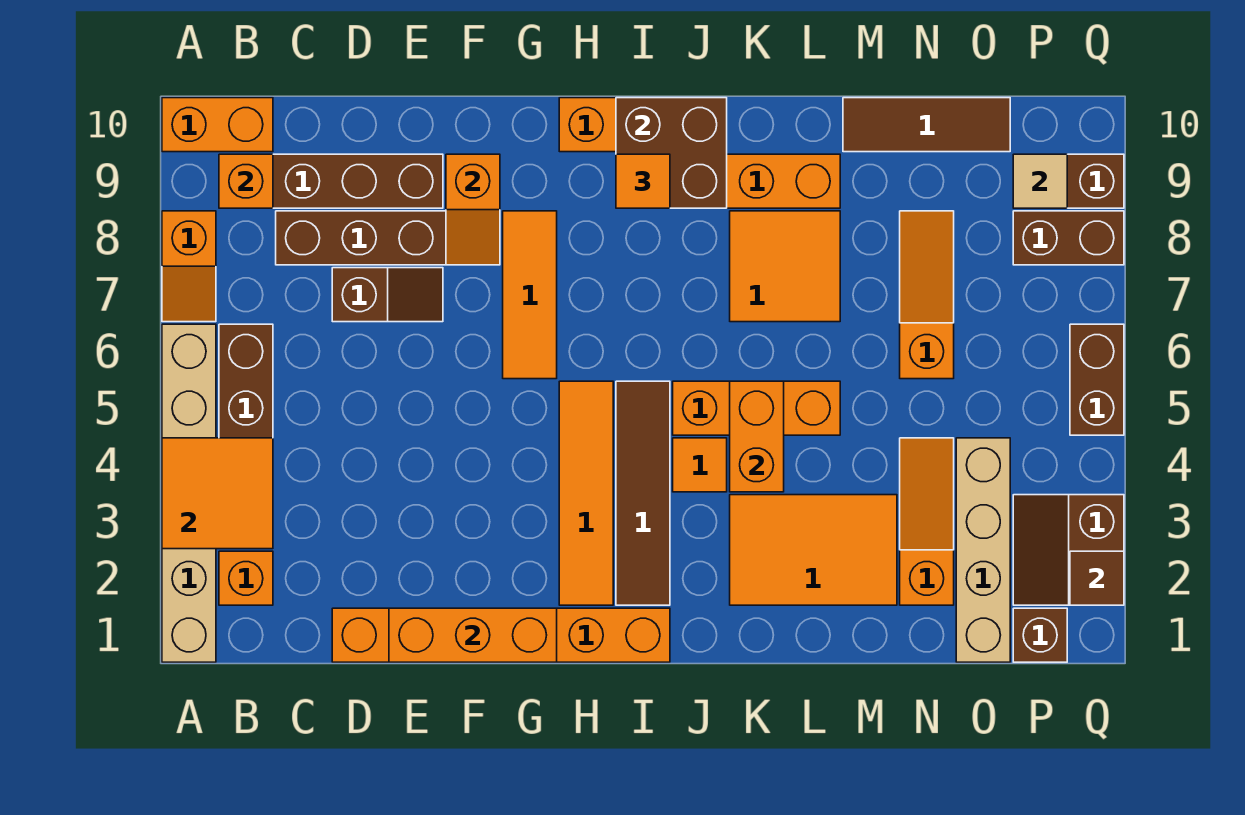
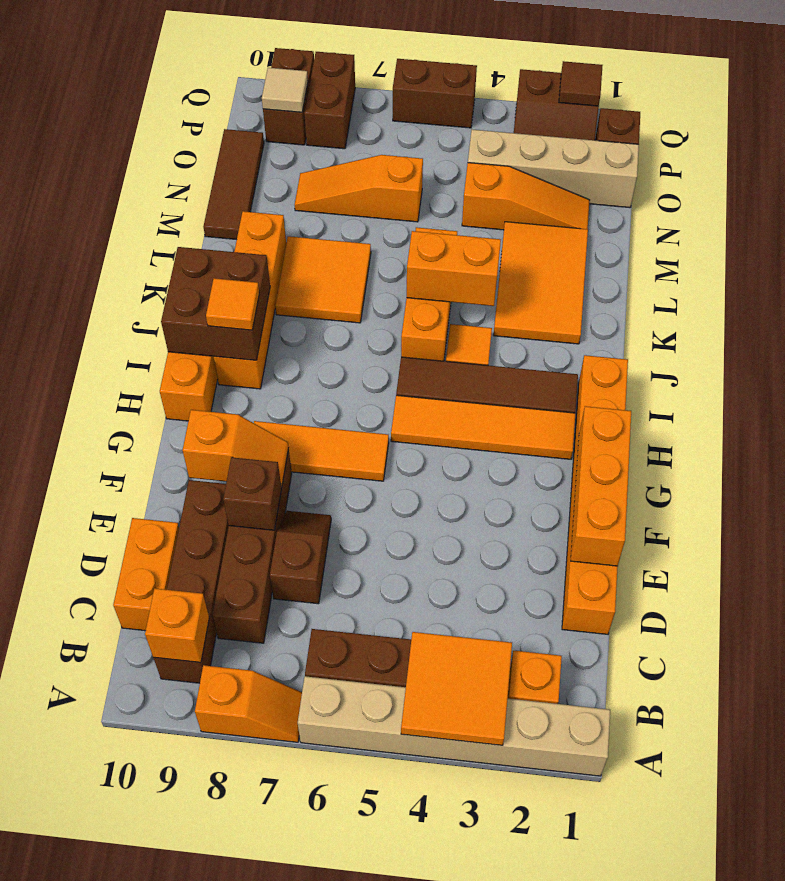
orange 1x2 brick [162,98,273,152] -> orange 1x2 brick moved to [113,518,179,631]
none -> brown 1x1 brick [223,457,282,530]
orange 1x3 slope [900,438,954,605] -> orange 1x3 slope turned to [462,163,590,230]

